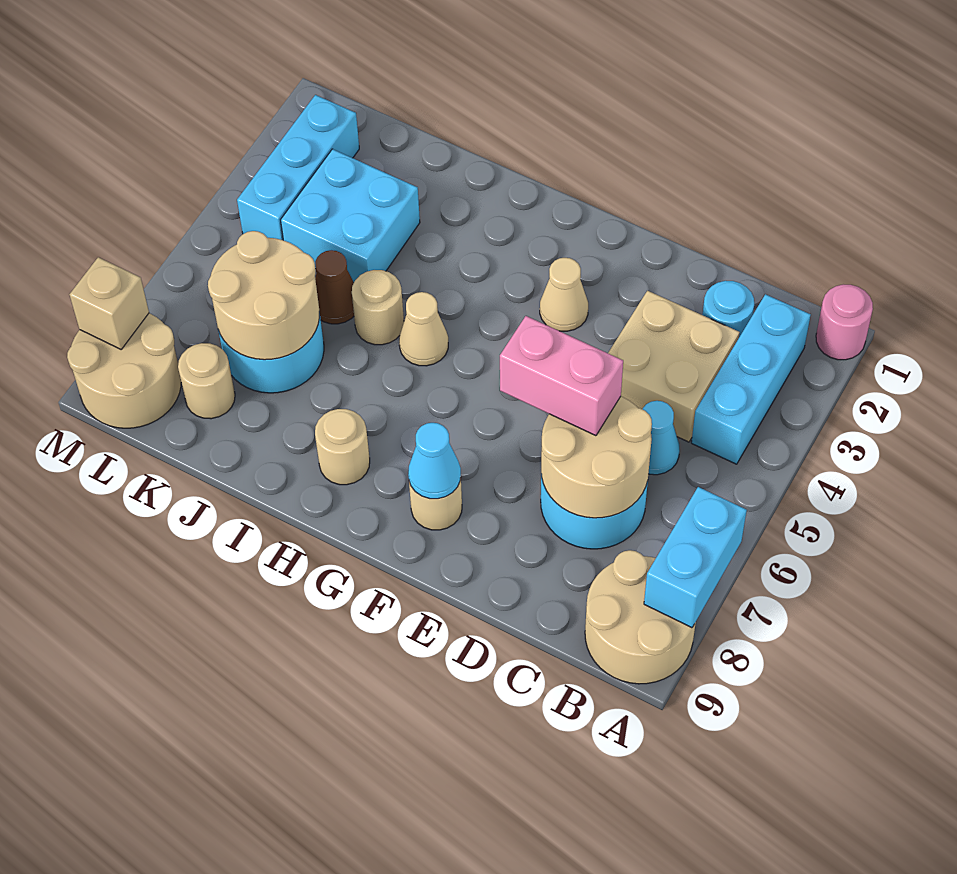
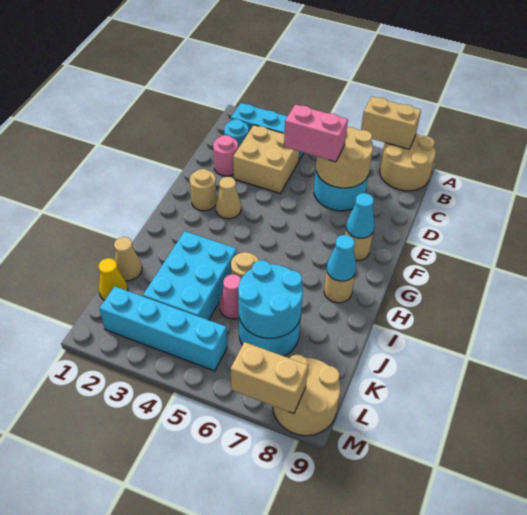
pink 1x1 round brick [816,284,873,360] -> pink 1x1 round brick moved to [213,135,238,176]
cyan 1x2 brick [644,487,747,628] -> tan 1x2 brick [361,97,421,149]
cyan 1x1 cone [643,401,680,475] -> cyan 1x1 cone moved to [327,235,356,281]
pink 1x2 brick [500,316,623,436] -> pink 1x2 brick turned to [284,104,348,162]
tan 1x1 cone [399,292,448,366] -> tan 1x1 cone moved to [114,237,142,281]
cyan 2x2 brick [281,149,420,282] -> cyan 2x3 brick [143,231,237,320]
brown 1x1 cone [315,250,354,324] -> pink 1x1 cone [219,274,241,319]
tan 2x2 round brick [208,231,319,360] -> cyan 2x2 round brick [238,260,303,338]
none -> yellow 1x1 cone [98,258,128,300]
tan 1x1 round brick [178,343,235,419] -> tan 1x1 round brick moved to [190,169,217,211]
cyan 1x3 brick [237,95,359,240] -> cyan 1x4 brick [99,286,227,371]
tan 1x1 brick [69,257,149,349] -> tan 1x2 brick [231,342,308,414]

